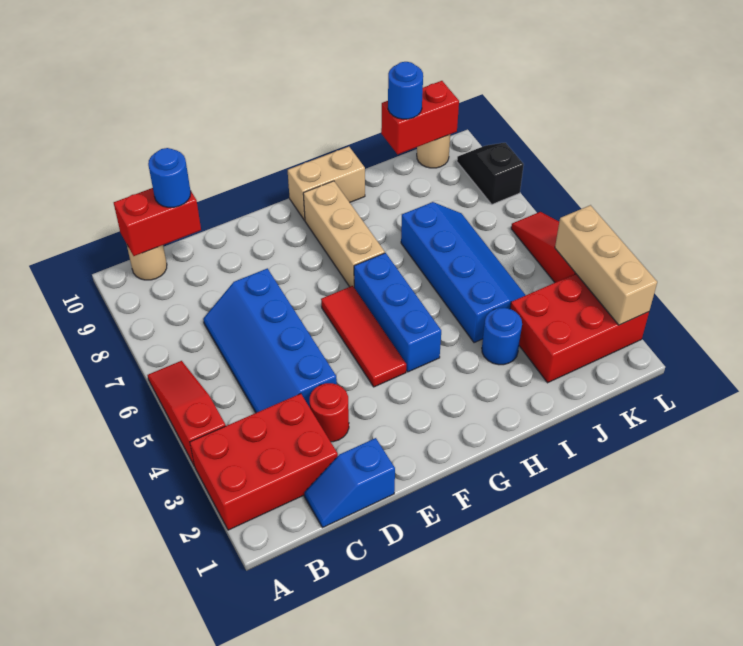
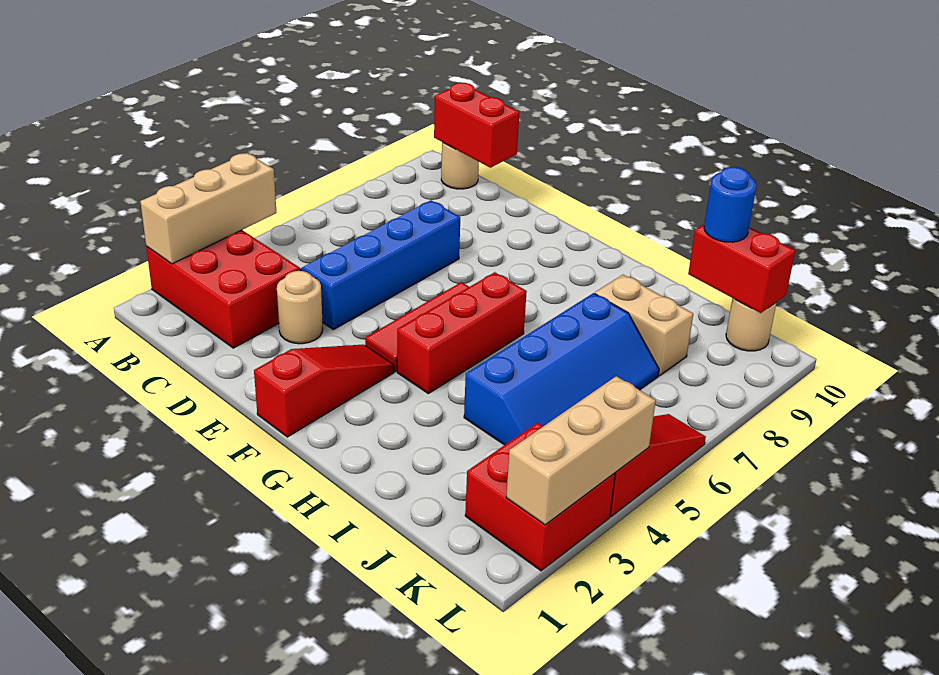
red 1x3 slope [148,361,226,466] -> red 1x3 slope moved to [254,345,394,437]
blue 1x2 slope [304,438,395,528] -> none
blue 1x1 round brick [148,148,191,207] -> none
red 1x1 round brick [310,383,349,442] -> tan 1x1 round brick [277,271,323,344]
blue 1x3 brick [354,253,441,372] -> red 1x3 brick [397,272,527,394]
tan 1x3 brick [303,181,385,287] -> tan 1x3 brick moved to [140,153,276,264]
tan 1x2 brick [288,147,365,220] -> tan 1x2 brick moved to [595,275,693,376]
blue 1x1 round brick [482,308,522,365] -> none
red 2x3 brick [510,274,649,383] -> red 2x2 brick [465,423,615,571]
black 1x2 slope [457,143,524,204] -> none

